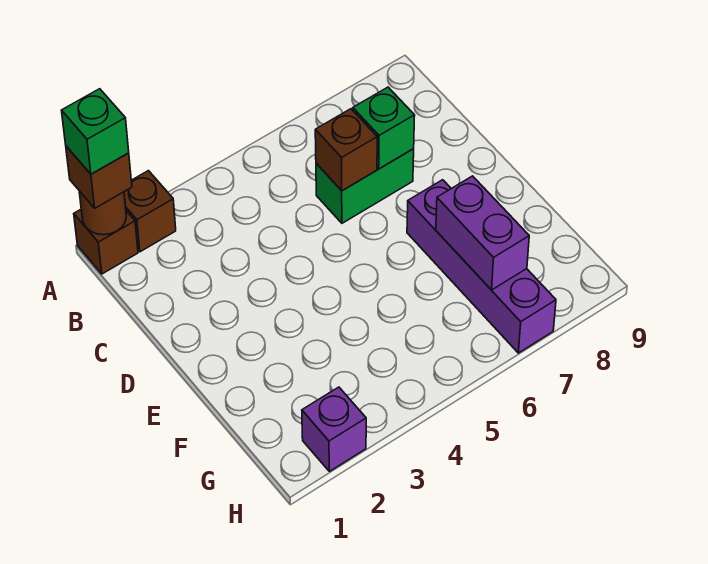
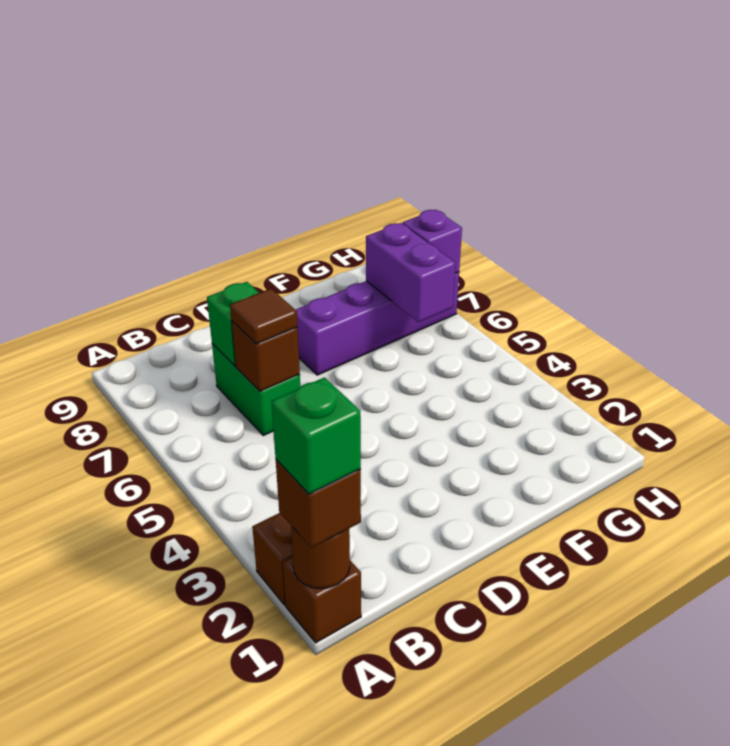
none -> brown 1x1 tile [230,289,298,344]
purple 1x2 brick [436,176,529,290] -> purple 1x2 brick turned to [366,223,455,322]
purple 1x1 brick [302,387,366,471] -> purple 1x1 brick moved to [402,210,462,273]

